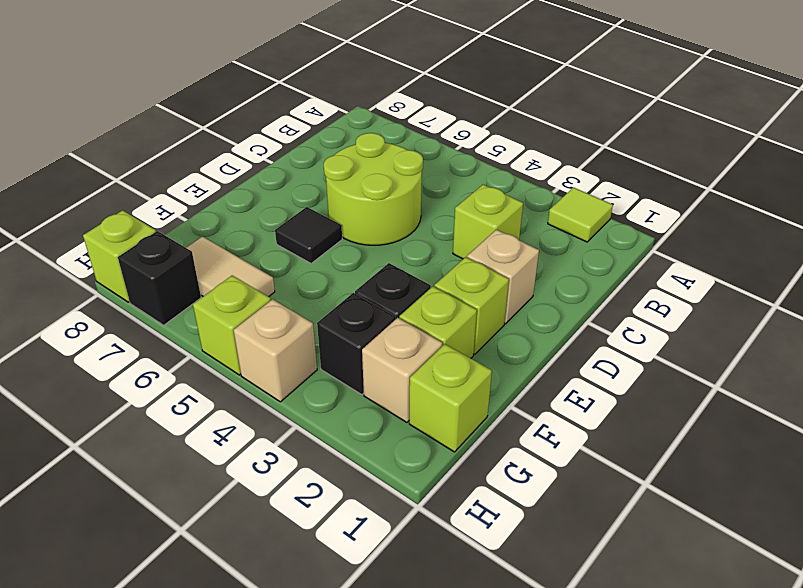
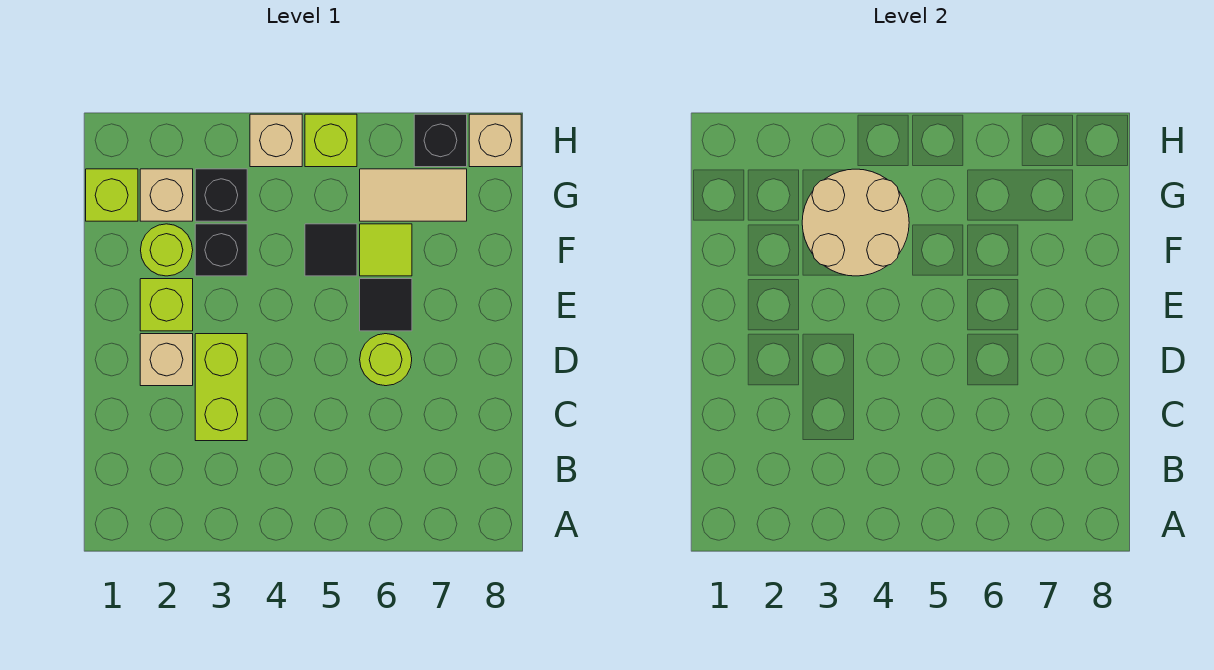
lime 1x1 tile [548,188,613,242] -> lime 1x1 tile moved to [360,224,412,276]
lime 1x1 brick [453,184,523,259] -> lime 1x2 brick [195,334,247,441]
lime 2x2 round brick [324,133,423,245] -> lime 1x1 round brick [360,334,412,386]
lime 1x1 brick [399,287,477,358] -> lime 1x1 round brick [141,224,193,276]
none -> tan 2x2 round brick [802,169,909,276]
none -> black 1x1 tile [305,224,357,276]
lime 1x1 brick [83,210,156,302] -> tan 1x1 brick [469,114,521,167]

